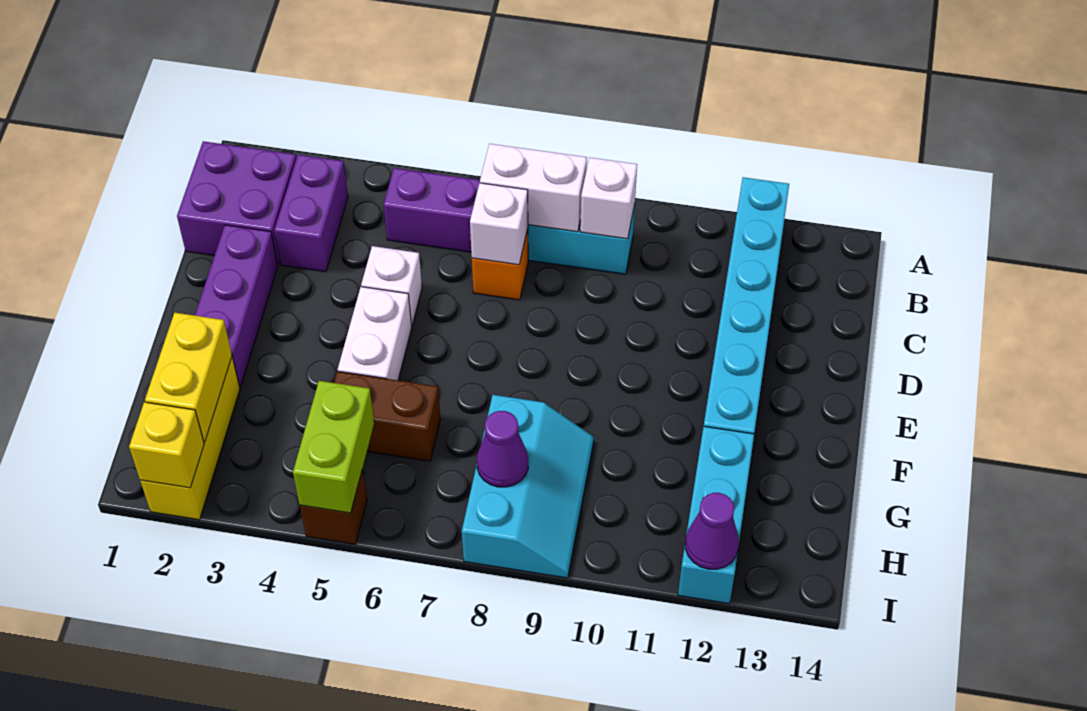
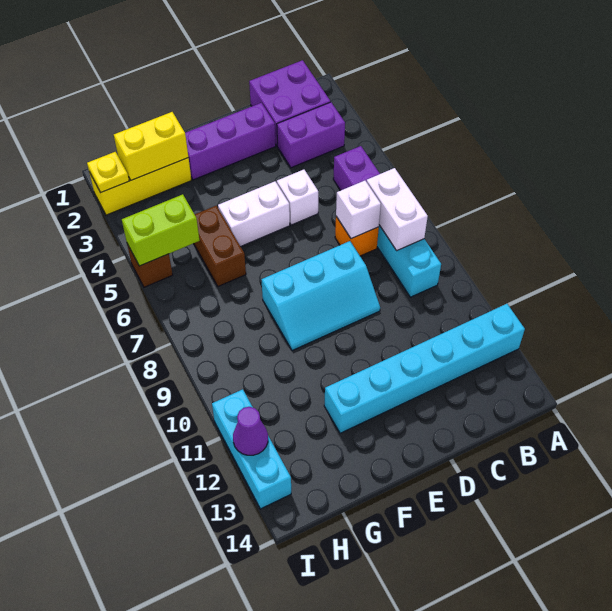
white 1x1 brick [580,158,637,239] -> none
cyan 2x3 slope [462,395,594,578] -> cyan 2x3 slope moved to [261,241,380,350]
cyan 1x3 brick [678,426,754,604] -> cyan 1x3 brick turned to [212,389,291,509]
purple 1x1 cone [477,411,528,487] -> none
yellow 1x1 brick [129,402,204,488] -> yellow 1x1 plate [87,152,129,193]

